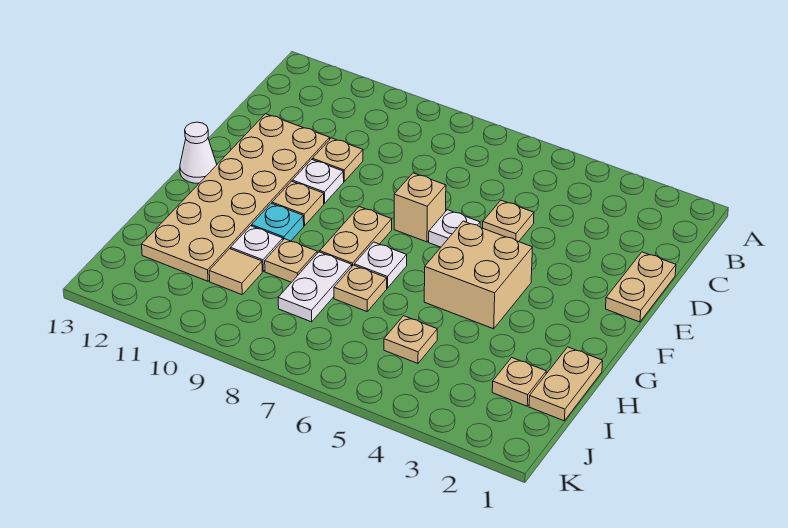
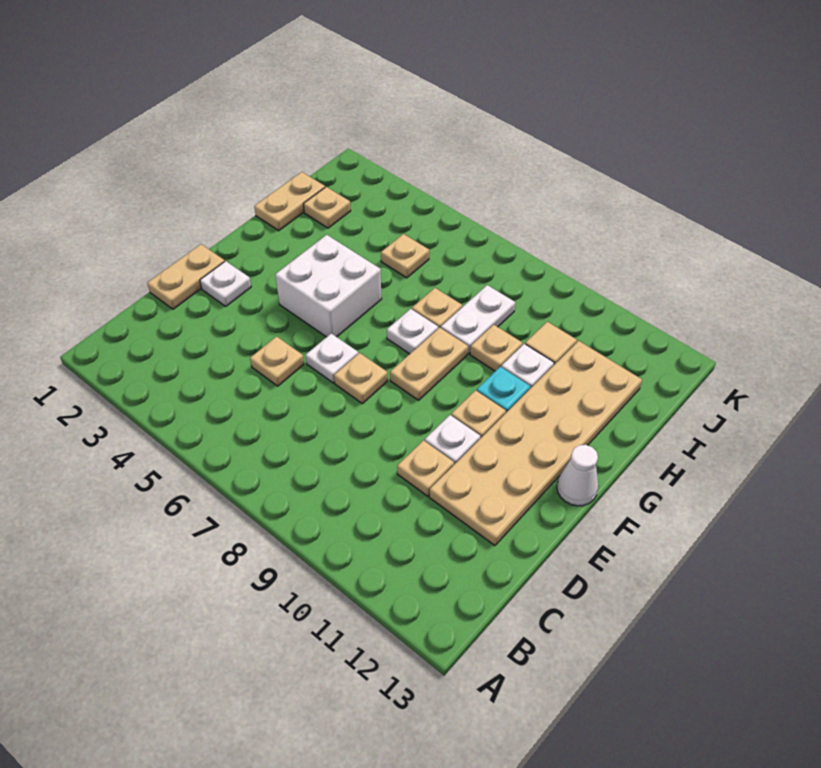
none -> white 1x1 plate [200,261,251,306]
tan 1x1 brick [394,173,446,242] -> tan 1x1 plate [334,353,388,404]
tan 2x2 brick [424,221,533,329] -> white 2x2 brick [275,235,382,337]

